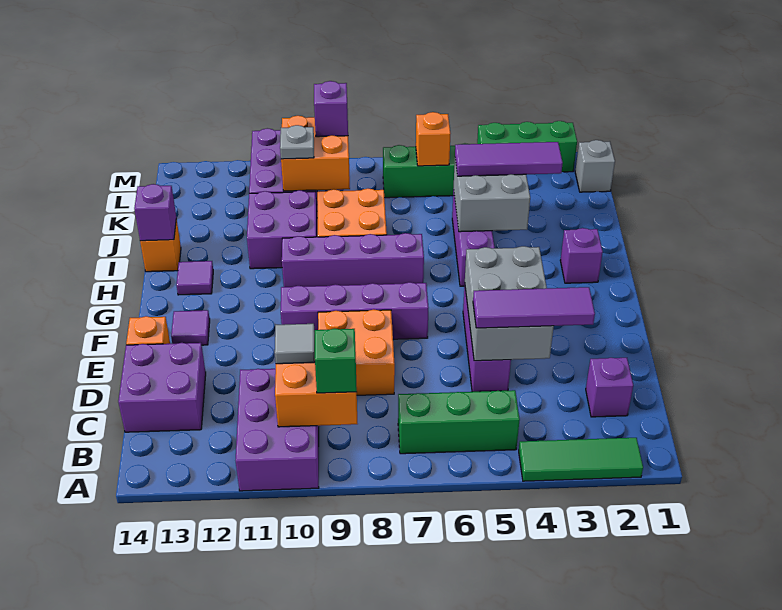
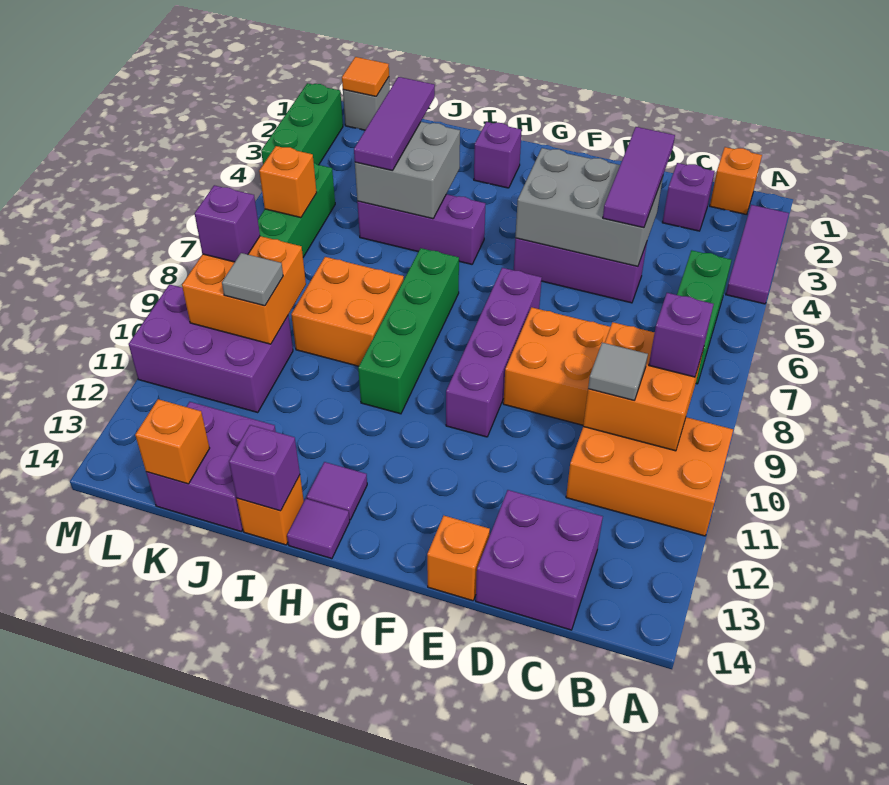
green 1x3 tile [519,438,643,481] -> purple 1x3 tile [726,205,789,304]
purple 2x3 brick [236,369,319,491] -> orange 2x3 brick [566,417,733,536]
none -> orange 1x1 brick [710,147,762,215]
green 1x1 brick [315,328,357,393] -> purple 1x1 brick [649,293,714,377]
purple 1x1 tile [171,310,210,345] -> purple 1x1 tile moved to [287,499,350,559]
purple 1x4 brick [282,233,424,287] -> green 1x4 brick [358,248,459,414]
purple 2x2 brick [247,190,317,269] -> purple 2x2 brick moved to [146,402,276,531]
grey 1x1 plate [280,125,314,159] -> grey 1x1 tile [222,253,283,306]
none -> orange 1x1 brick [135,399,210,484]
none -> orange 1x1 tile [342,57,389,96]

